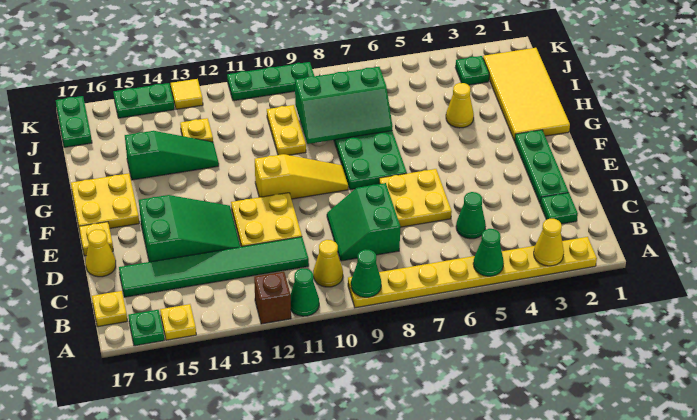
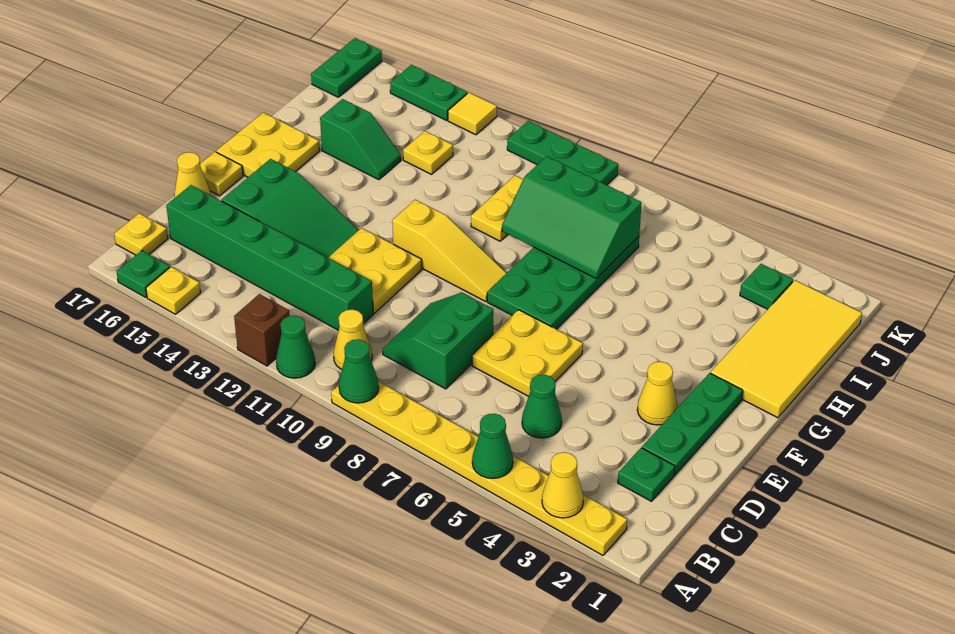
green 1x6 tile [119,237,309,297] -> green 1x6 brick [166,185,373,330]
yellow 1x1 cone [446,83,474,128] -> yellow 1x1 cone moved to [637,362,677,425]
green 1x3 slope [125,131,219,180] -> green 1x2 slope [320,99,401,180]

